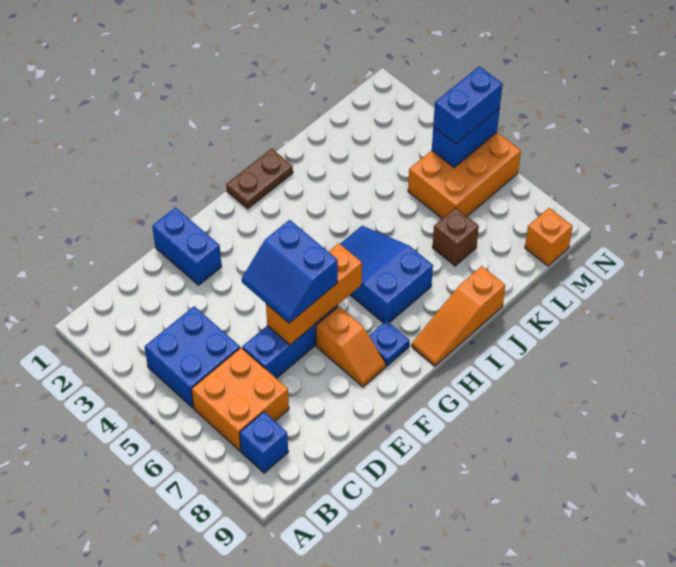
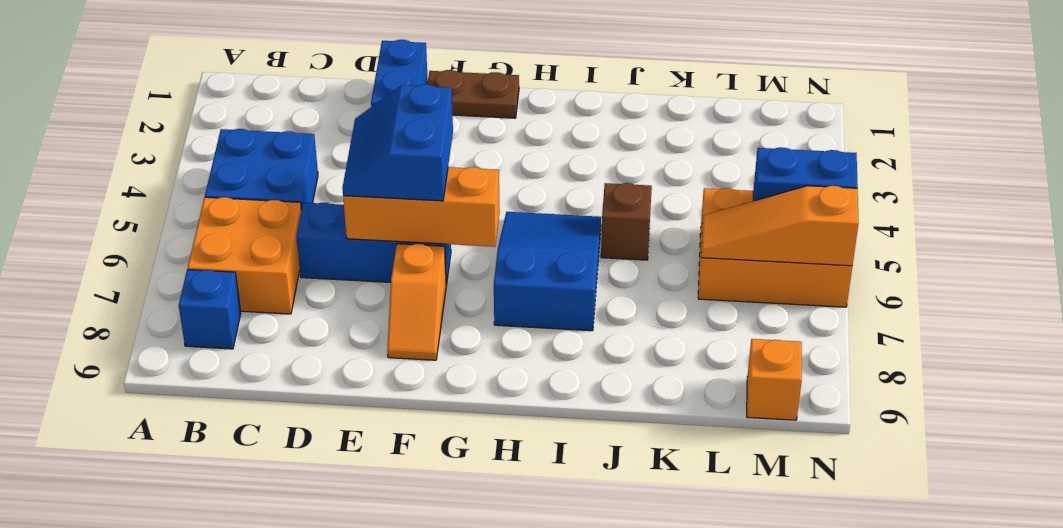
blue 1x1 plate [369,321,410,366] -> none
brown 1x2 plate [226,149,293,209] -> brown 1x2 plate moved to [427,70,519,118]
orange 1x3 slope [412,266,505,366] -> orange 1x3 slope moved to [701,186,859,266]
brown 1x1 brick [432,208,479,266] -> brown 1x1 brick moved to [601,183,652,260]
blue 1x2 brick [433,66,503,144] -> none

